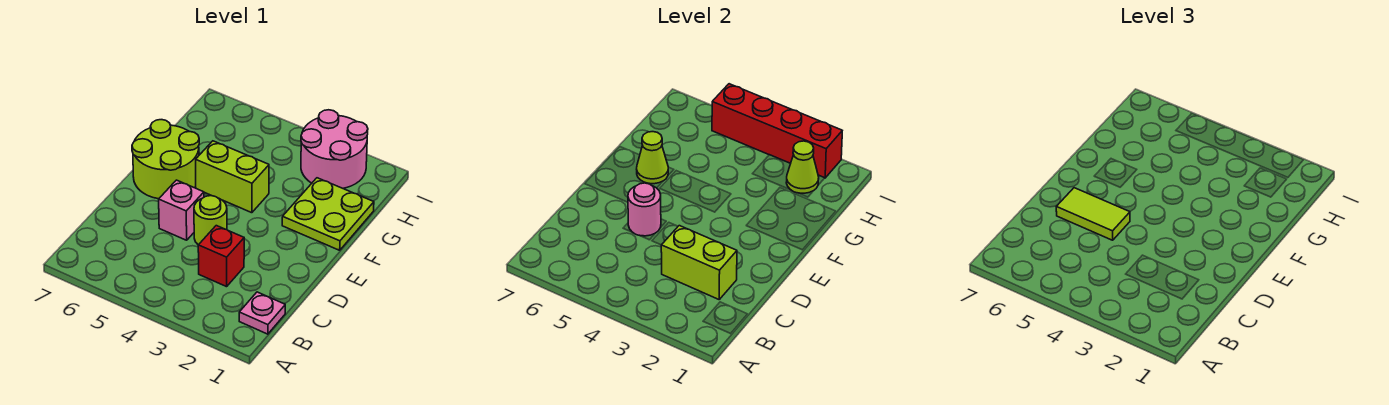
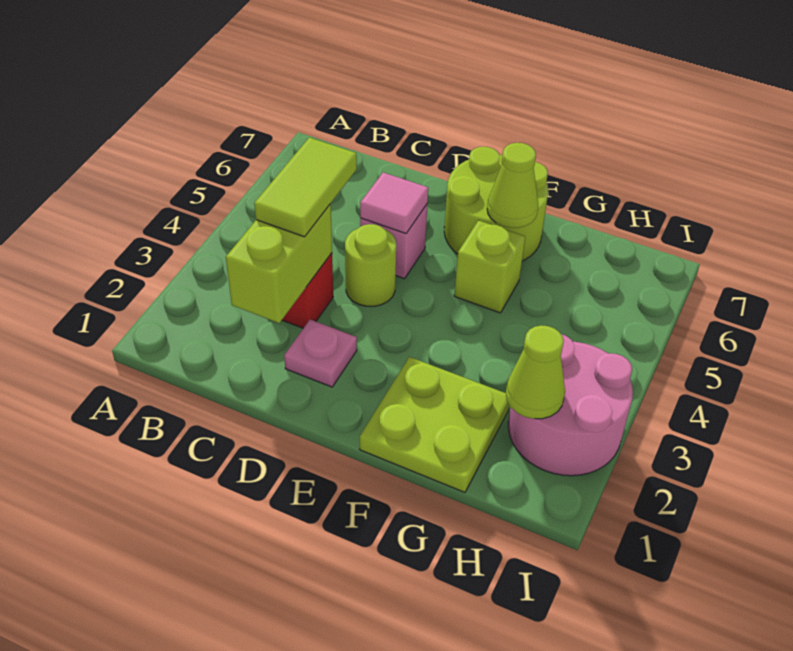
pink 1x1 plate [239,292,285,334] -> pink 1x1 plate moved to [284,320,357,387]
pink 1x1 round brick [628,183,661,236] -> pink 1x1 tile [360,173,428,233]
lime 1x2 tile [1056,188,1130,240] -> lime 1x2 tile moved to [254,137,357,237]
lime 1x2 brick [196,141,269,213] -> lime 1x1 brick [454,220,525,313]
red 1x4 brick [712,84,842,178] -> none

